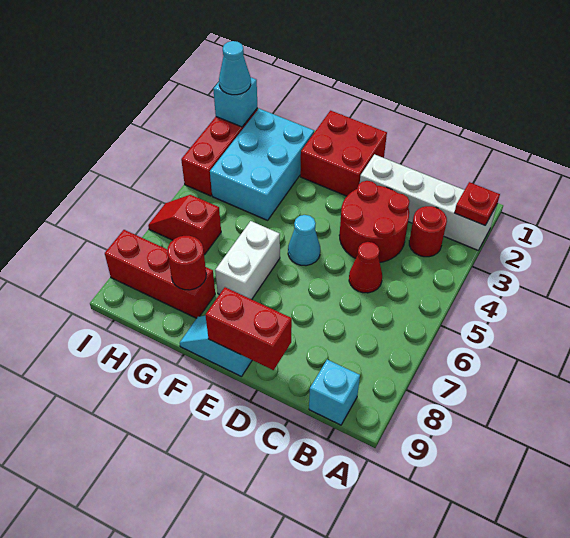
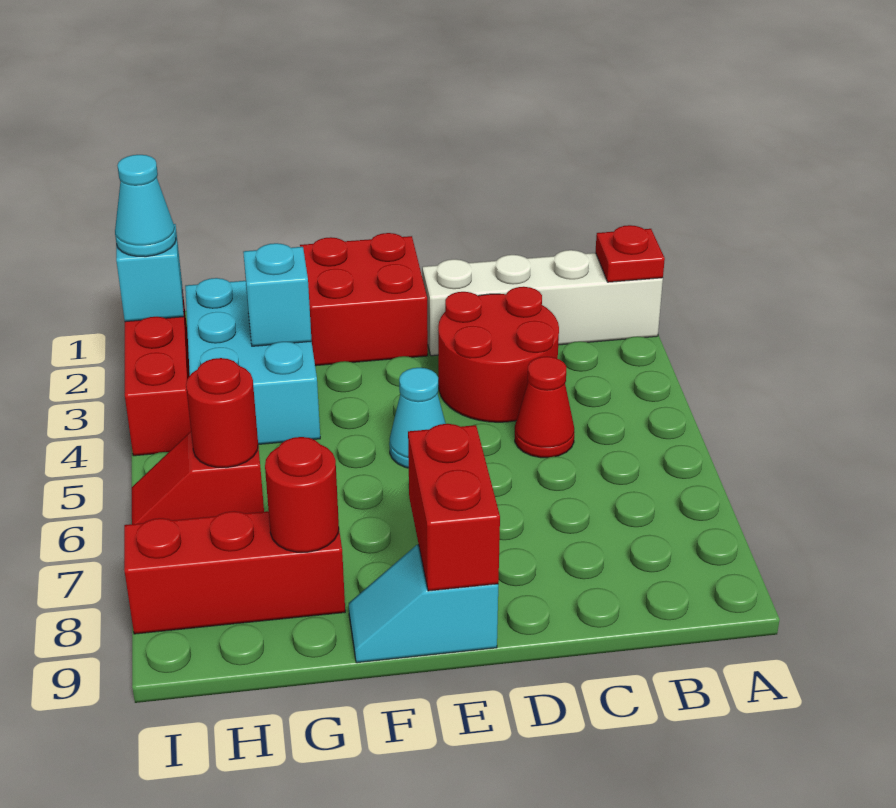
red 1x1 round brick [409,206,447,257] -> red 1x1 round brick moved to [186,358,258,468]
cyan 1x1 brick [309,360,360,425] -> cyan 1x1 brick moved to [243,243,312,346]
red 1x2 brick [205,287,292,370] -> red 1x2 brick turned to [408,424,500,591]
white 1x2 brick [215,221,280,299] -> none

